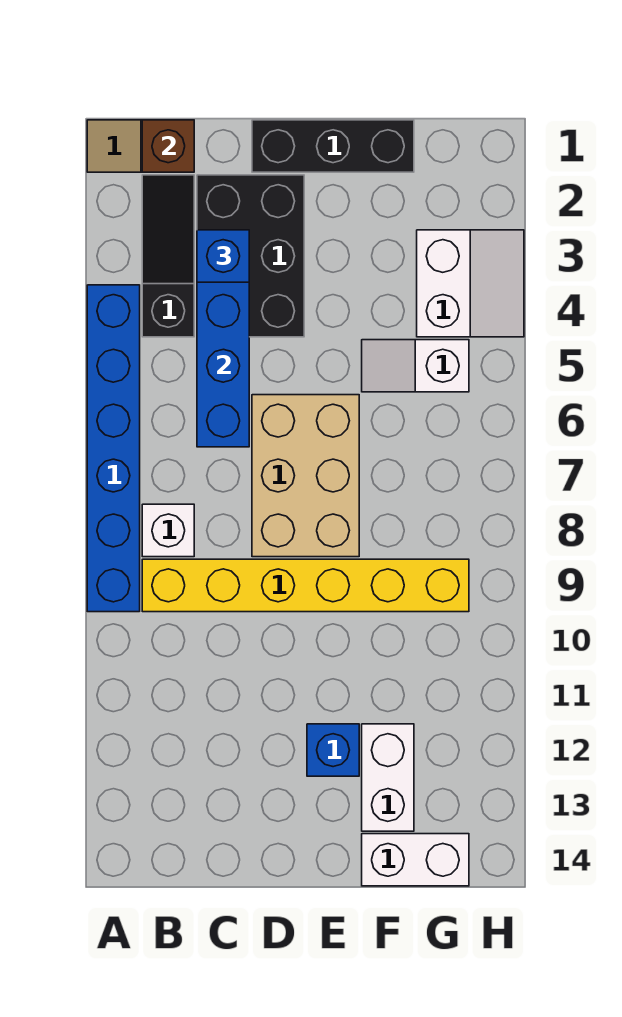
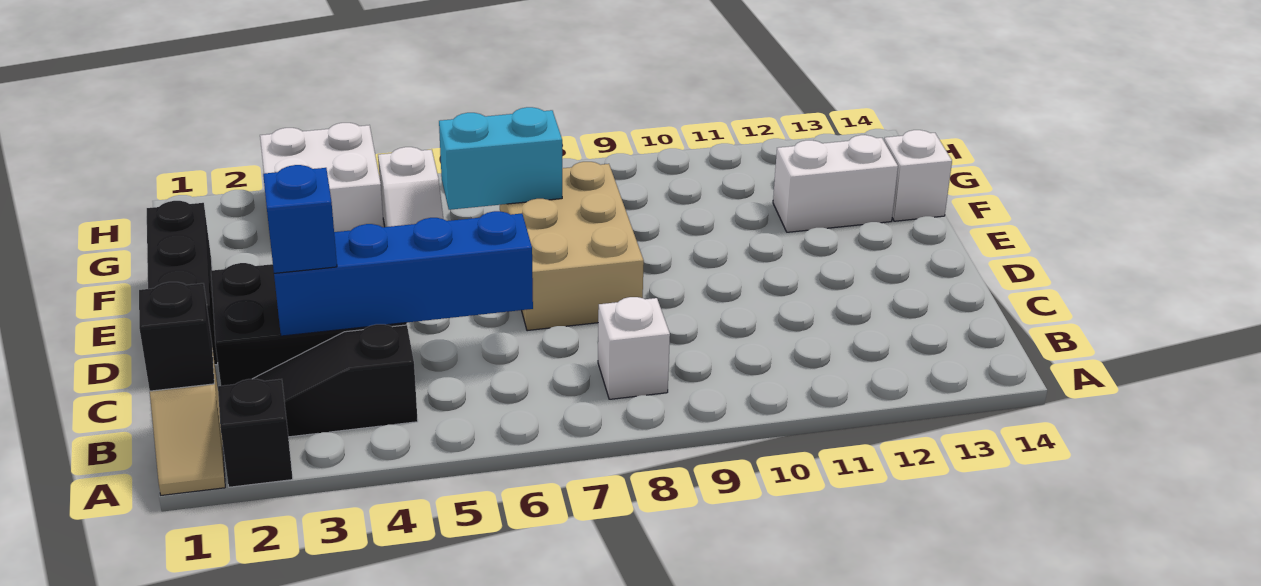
none -> black 1x1 brick [218,379,293,487]
blue 1x6 brick [87,285,140,612] -> none
brown 1x1 brick [142,120,194,172] -> black 1x1 brick [139,282,214,391]
yellow 1x6 brick [142,559,469,612] -> none
tan 2x3 brick [252,395,359,557] -> tan 2x3 brick turned to [500,162,644,331]
blue 1x1 brick [307,724,359,776] -> none
none -> cyan 1x2 brick [439,107,562,210]
white 1x2 brick [362,834,469,886] -> white 1x1 brick [884,130,952,221]
white 2x2 slope [417,230,524,337] -> white 2x2 brick [260,123,384,232]

